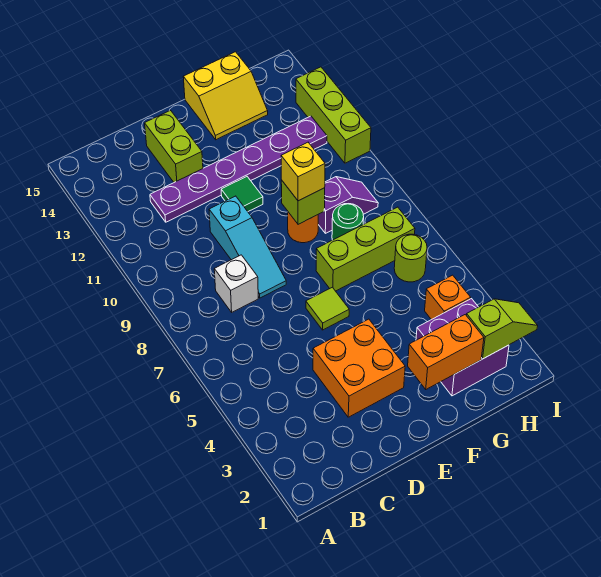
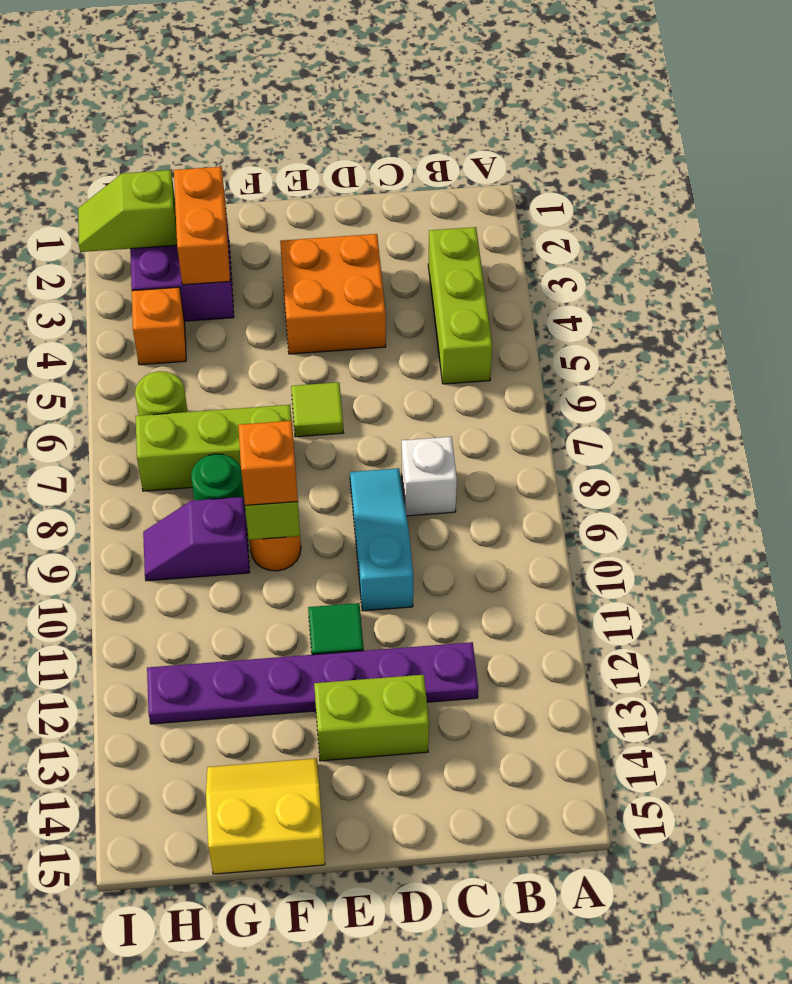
lime 1x2 brick [145,110,203,182] -> lime 1x2 brick turned to [314,675,429,761]
orange 1x2 brick [408,315,484,389] -> orange 1x2 brick turned to [174,167,230,285]
yellow 1x1 brick [281,142,325,201] -> orange 1x1 brick [238,421,298,505]
lime 1x3 brick [296,67,371,163] -> lime 1x3 brick moved to [428,227,492,384]

